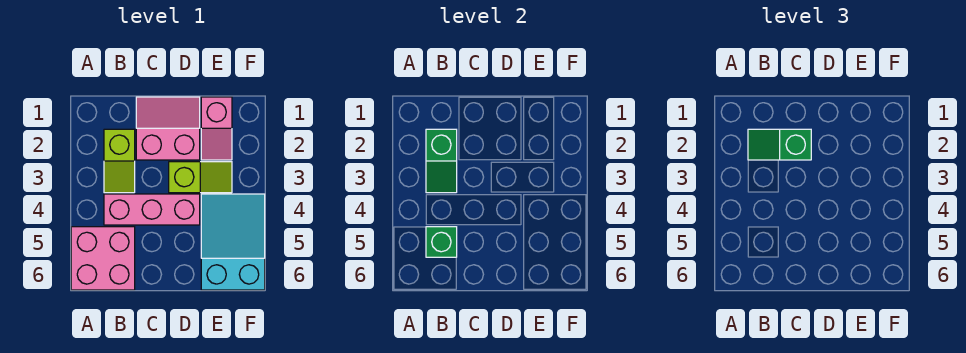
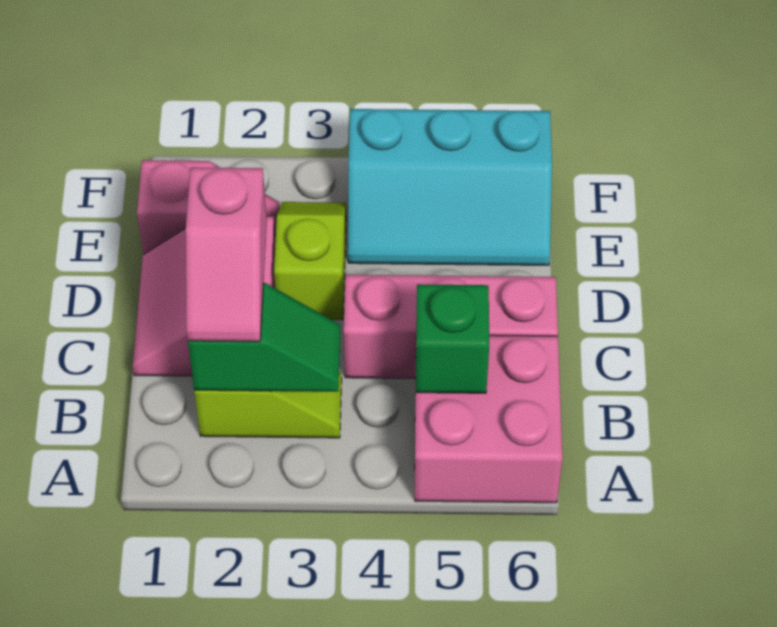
green 1x2 slope [748,129,811,160] -> pink 1x2 slope [186,167,267,342]
pink 1x3 brick [104,194,200,225] -> pink 1x3 brick turned to [344,275,558,379]
cyan 2x3 slope [201,194,265,290] -> cyan 2x3 slope turned to [348,109,552,265]

